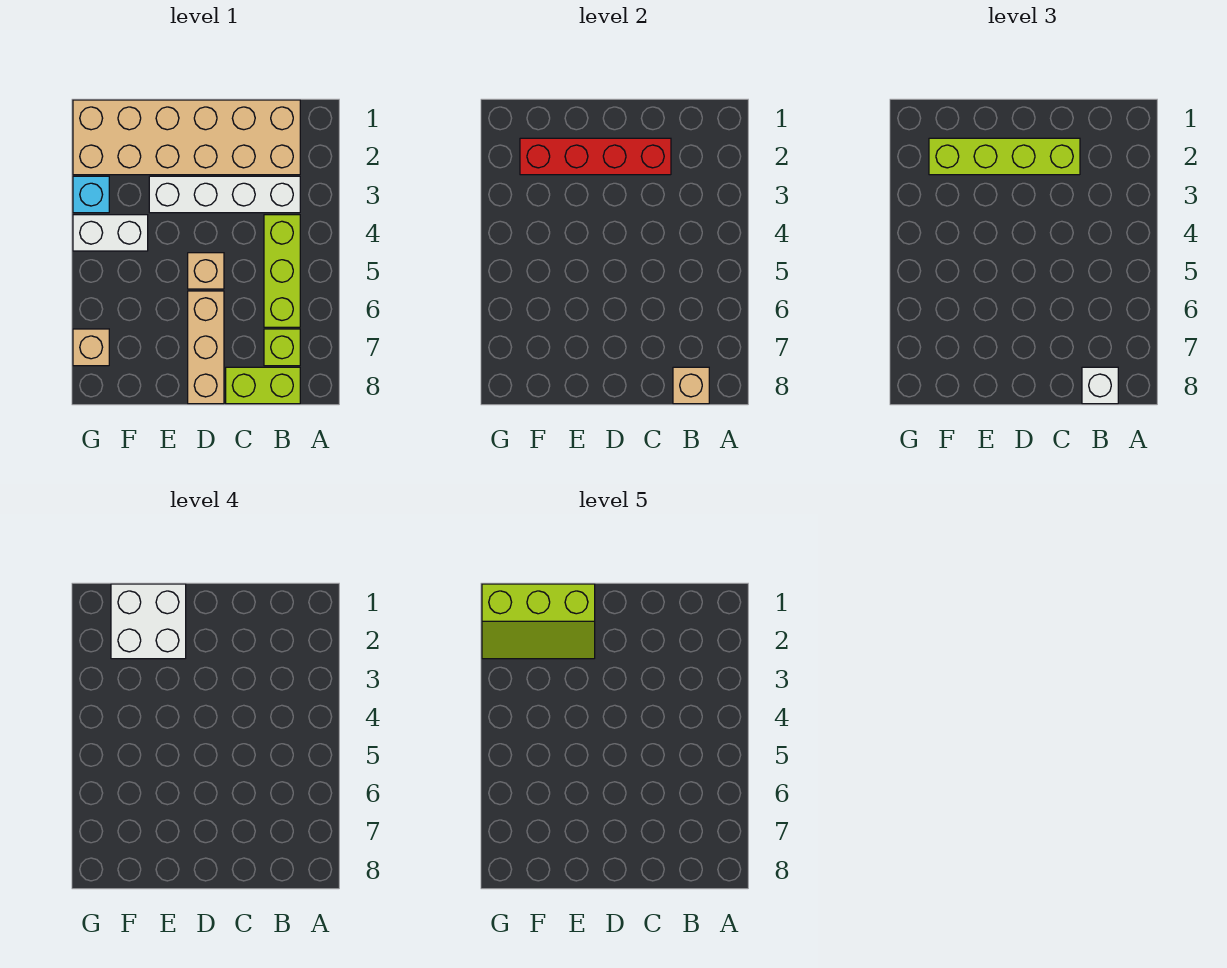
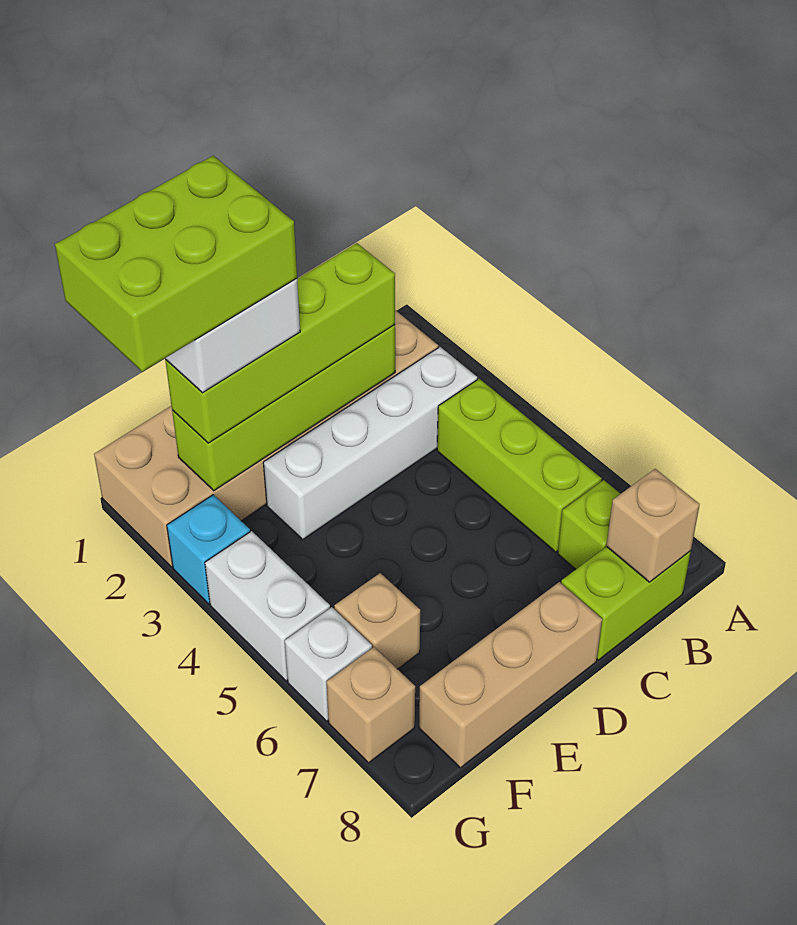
white 1x1 brick [1082,367,1118,404] -> white 1x1 brick moved to [285,607,372,721]
red 1x4 brick [520,138,671,175] -> lime 1x4 brick [172,325,395,491]
tan 1x1 brick [188,253,224,289] -> tan 1x1 brick moved to [334,573,420,669]
tan 1x3 brick [188,291,224,404] -> tan 1x3 brick turned to [419,582,602,768]
lime 2x3 slope [482,584,595,659] -> lime 2x3 brick [55,156,297,372]
white 1x2 brick [73,215,148,251] -> white 1x2 brick turned to [205,531,330,681]

